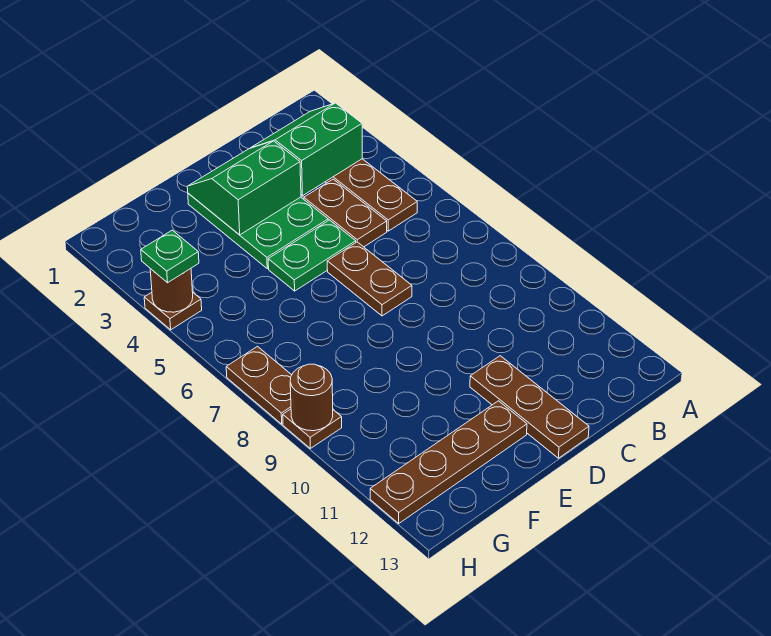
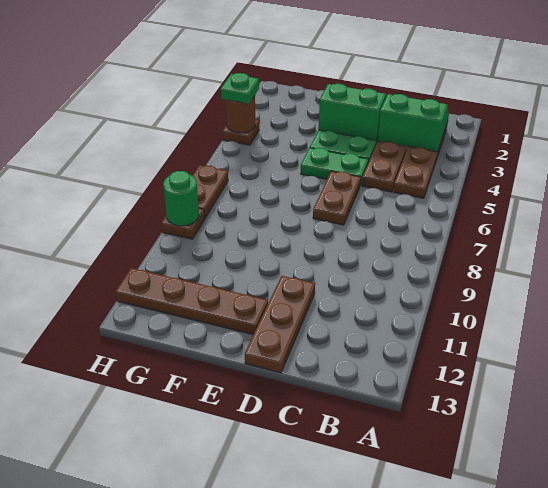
brown 1x1 round brick [290,364,333,431] -> green 1x1 round brick [163,171,199,226]

